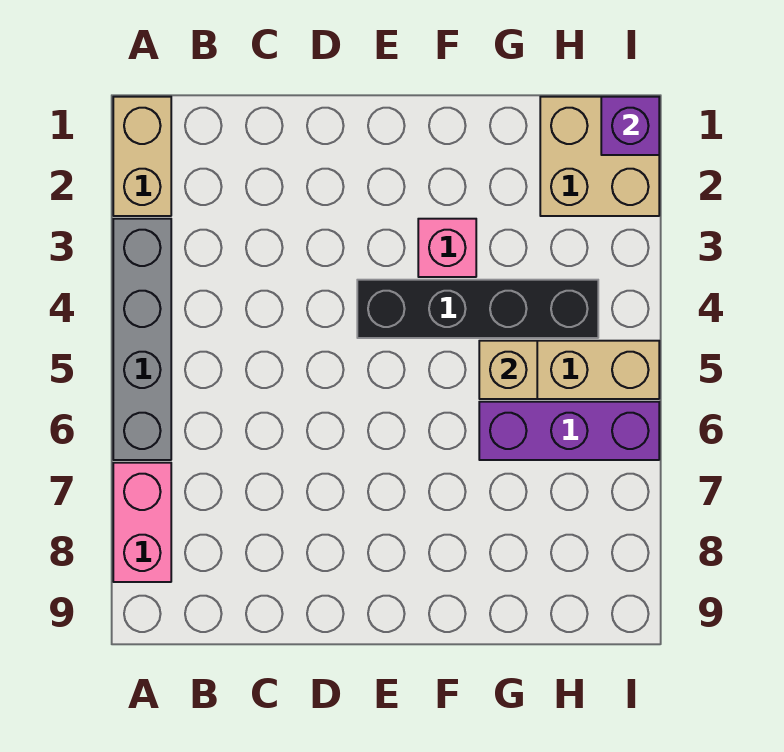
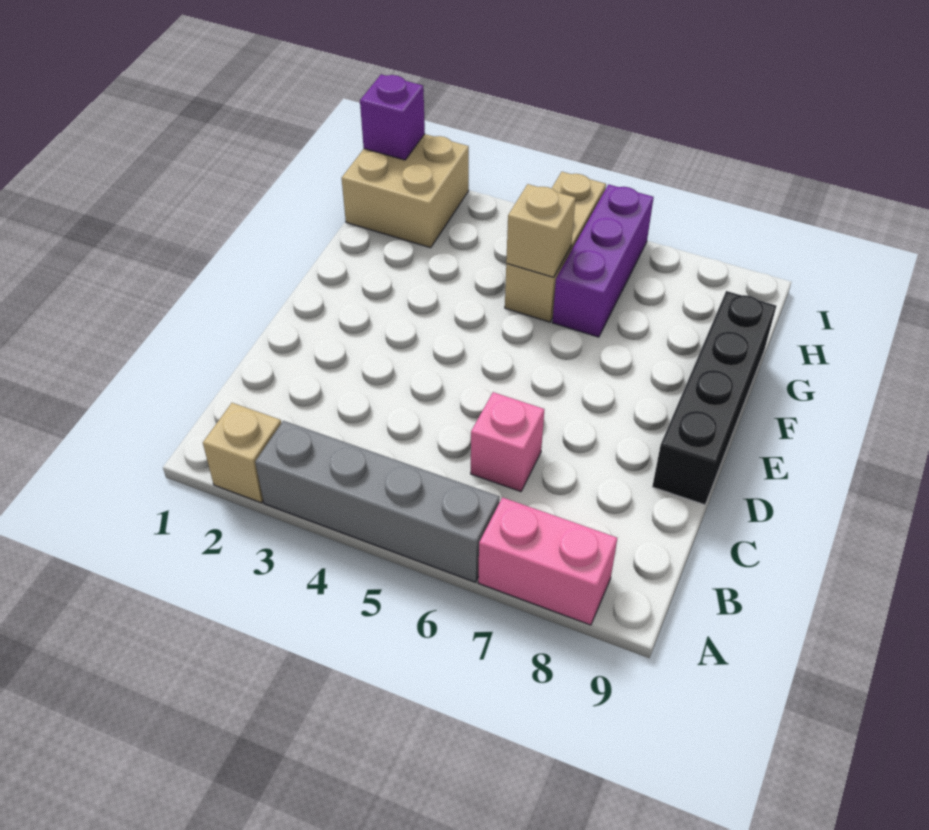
tan 1x2 brick [113,97,171,216] -> tan 1x1 brick [203,403,281,503]
black 1x4 brick [357,280,598,338] -> black 1x4 brick moved to [652,291,776,505]
pink 1x1 brick [418,219,476,277] -> pink 1x1 brick moved to [471,392,544,492]

